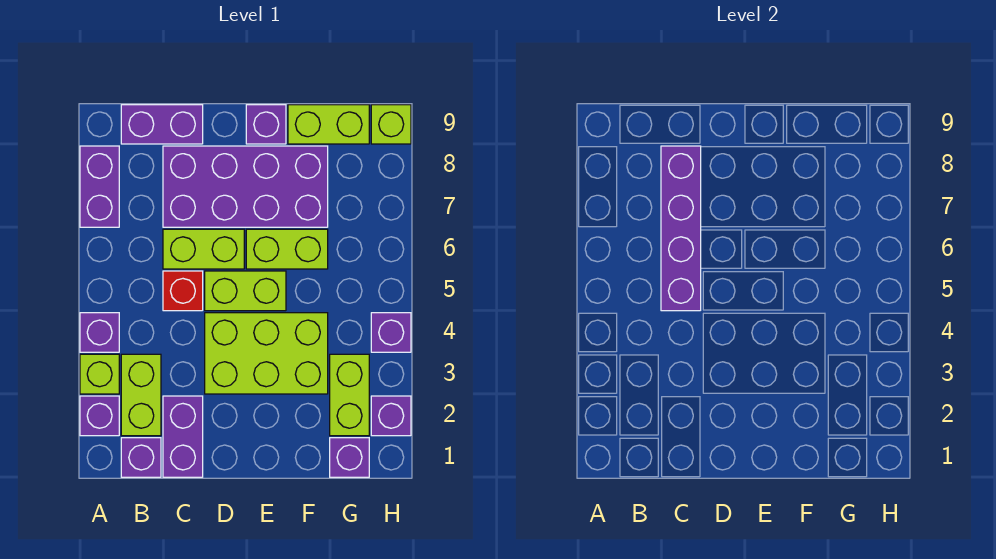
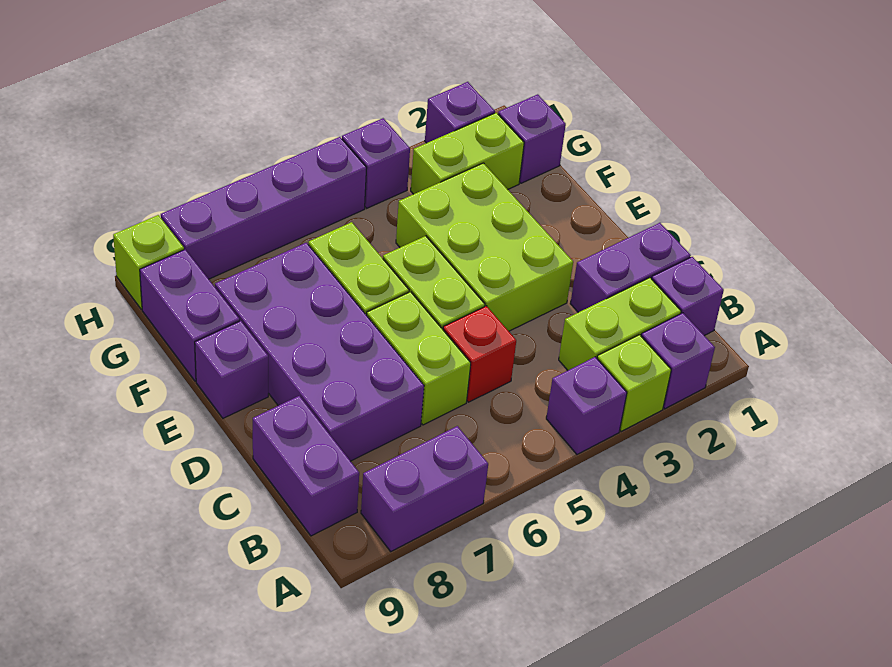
purple 1x4 brick [661,146,701,311] -> purple 1x4 brick moved to [161,137,367,279]
lime 1x2 brick [288,105,369,144] -> purple 1x2 brick [140,250,240,381]

